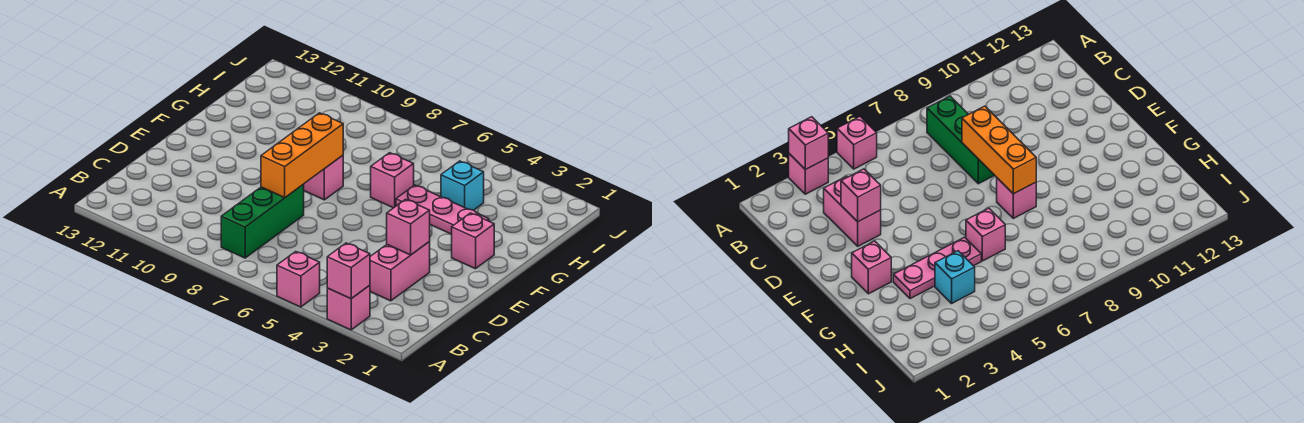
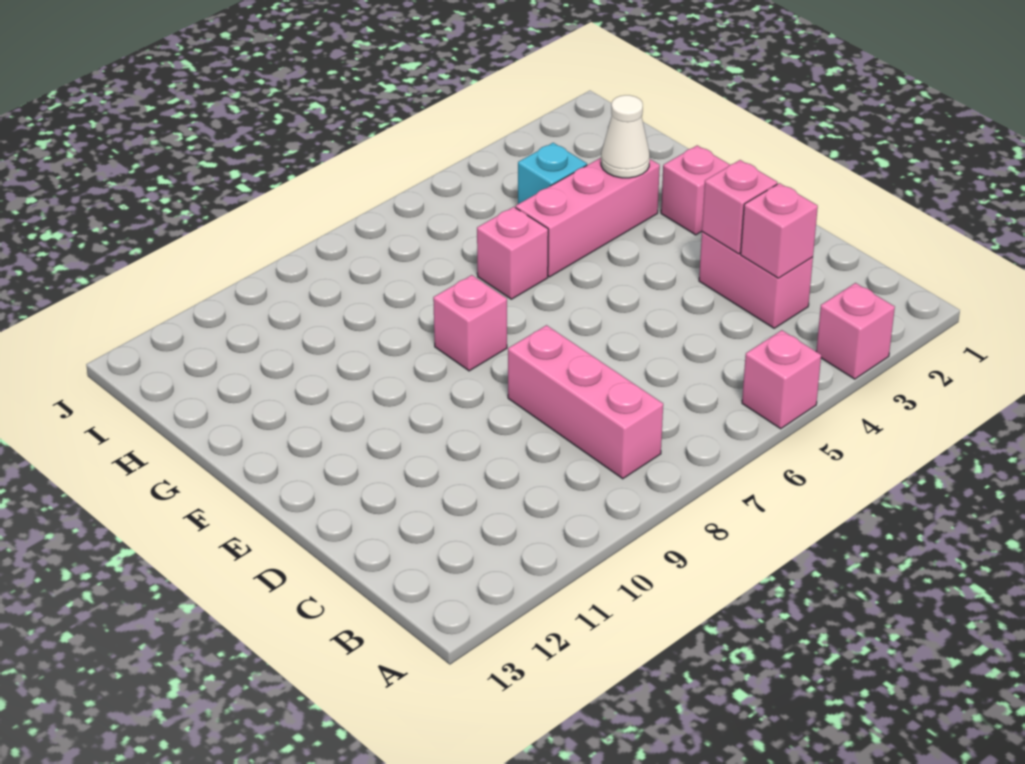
pink 1x1 brick [327,243,370,299] -> pink 1x1 brick moved to [741,183,818,278]
green 1x3 brick [221,184,304,258] -> pink 1x3 brick [508,325,663,479]
orange 1x3 brick [261,113,343,197] -> none
pink 1x3 plate [396,185,489,234] -> pink 1x3 brick [516,158,660,277]
none -> white 1x1 cone [601,95,650,178]

